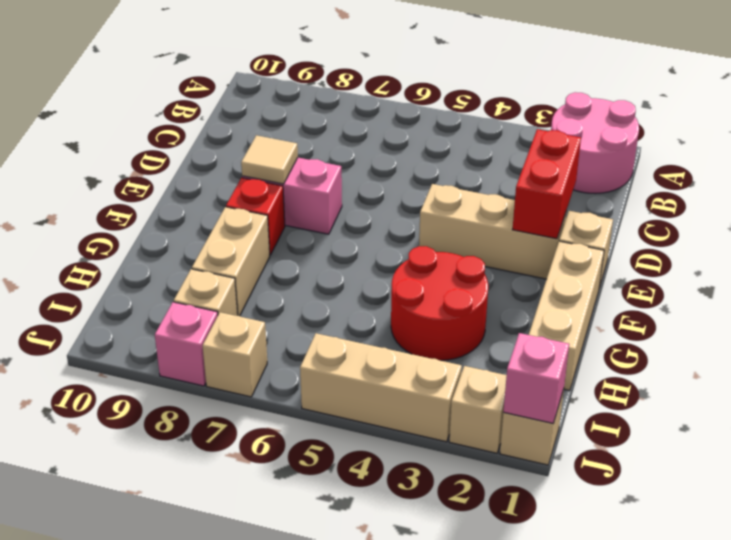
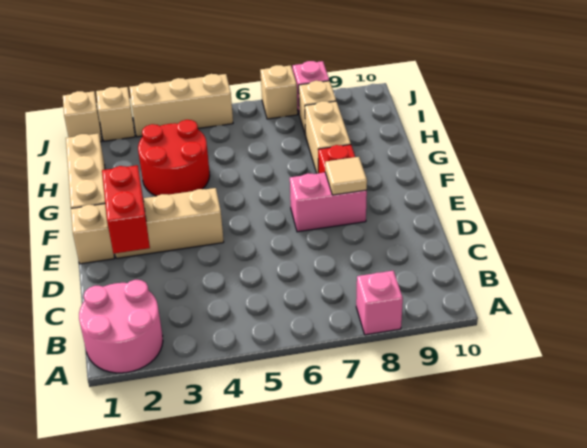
pink 1x1 brick [503,333,569,423] -> pink 1x1 brick moved to [356,271,403,335]

